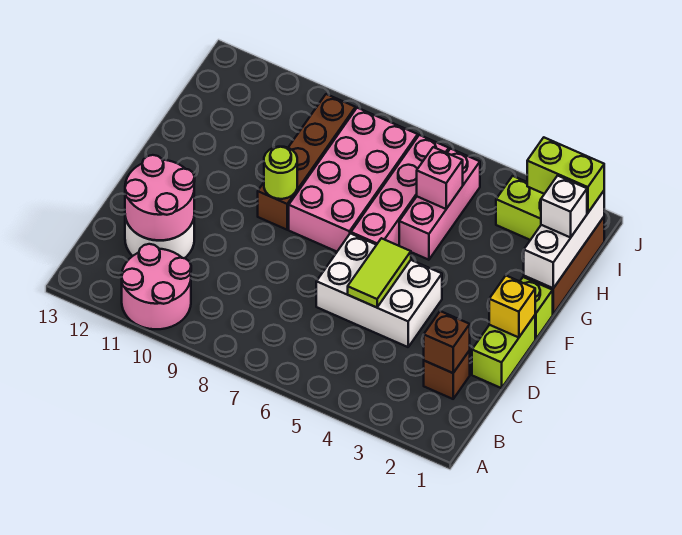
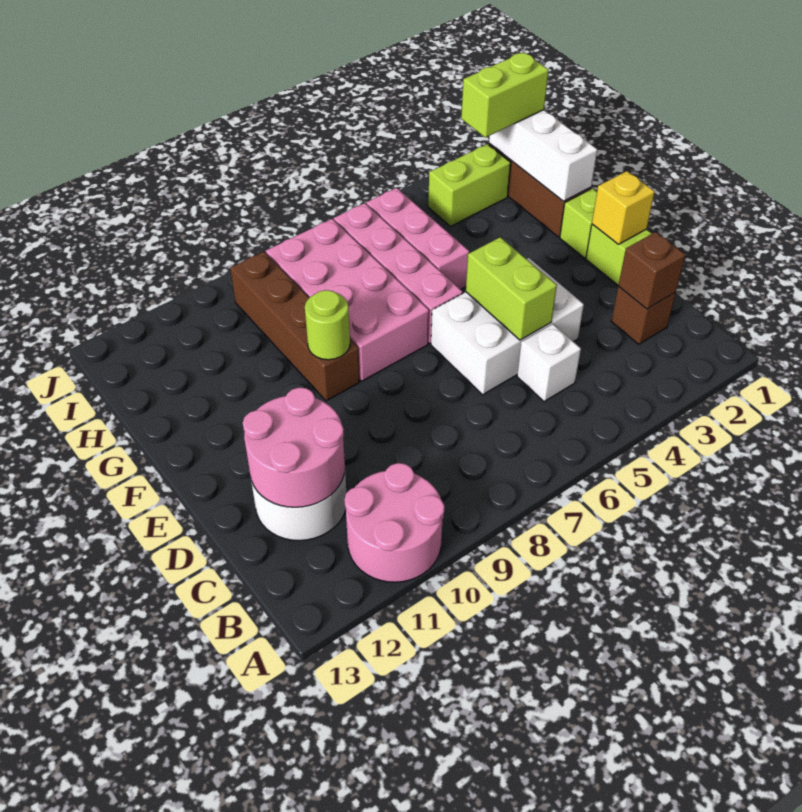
lime 1x2 tile [348,238,411,307] -> lime 1x2 brick [466,237,557,340]
white 1x1 brick [541,176,587,237] -> white 1x1 brick moved to [517,324,581,402]
pink 1x1 brick [417,147,463,209] -> none

